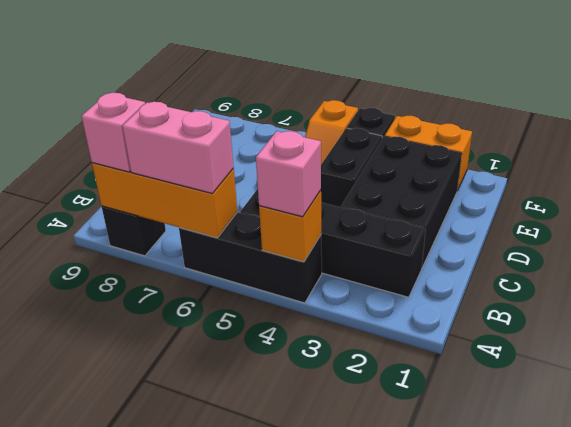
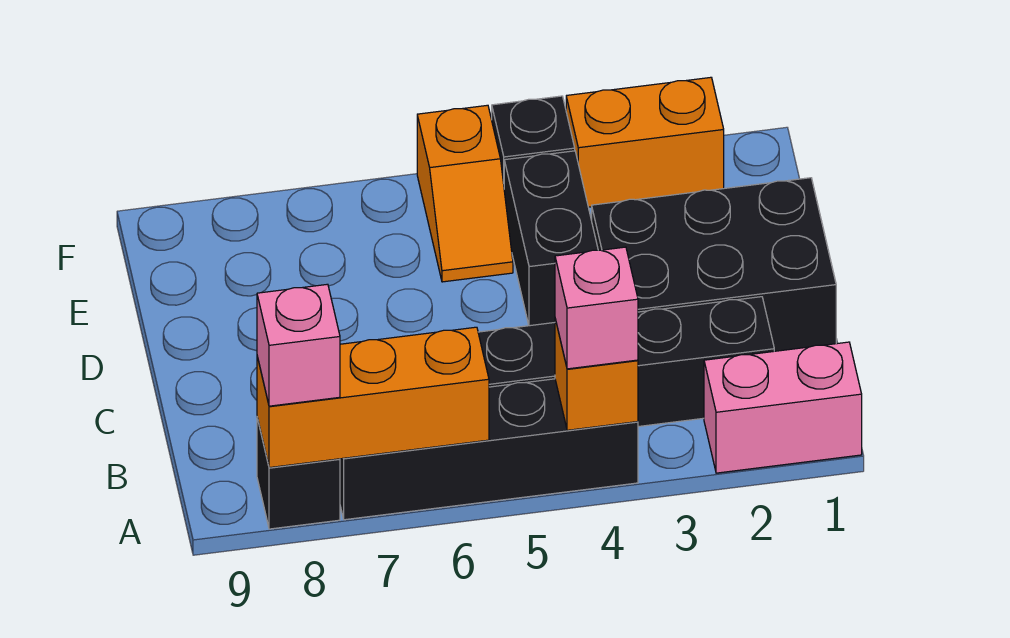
black 1x3 brick [179,212,322,303] -> black 1x4 brick [340,379,638,520]
pink 1x2 brick [123,102,234,194] -> pink 1x2 brick moved to [704,342,862,473]
black 2x3 brick [341,136,462,267] -> black 2x3 brick turned to [592,178,836,351]

